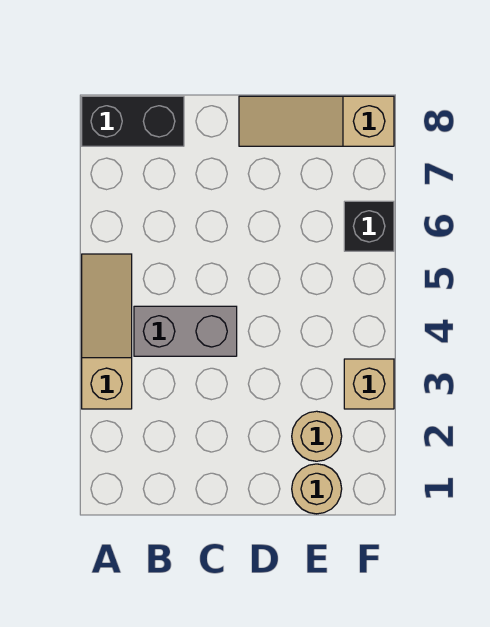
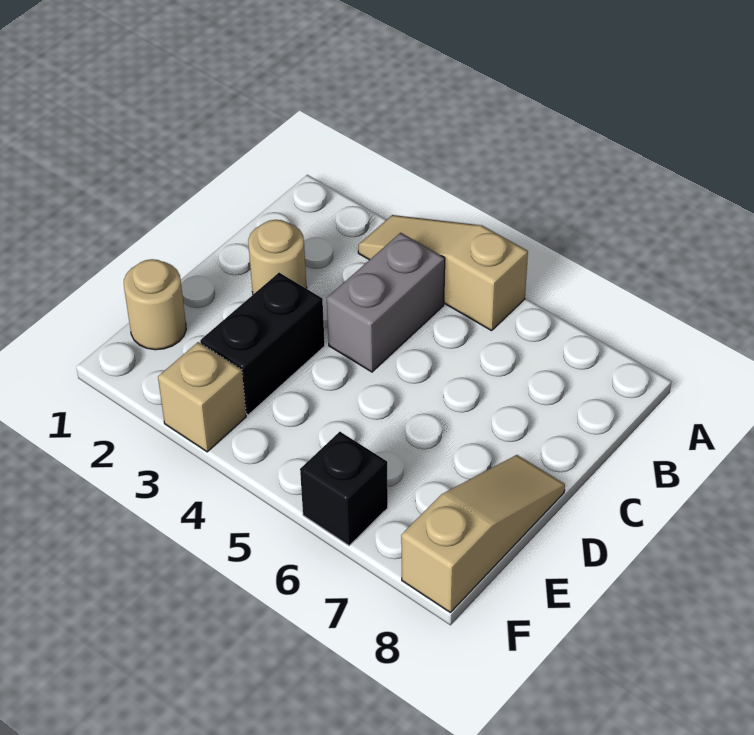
tan 1x3 slope [82,254,132,409] -> tan 1x3 slope turned to [358,215,528,331]
black 1x2 brick [82,96,184,146] -> black 1x2 brick moved to [200,273,325,415]
tan 1x1 round brick [292,411,342,461] -> tan 1x1 round brick moved to [248,220,307,294]

